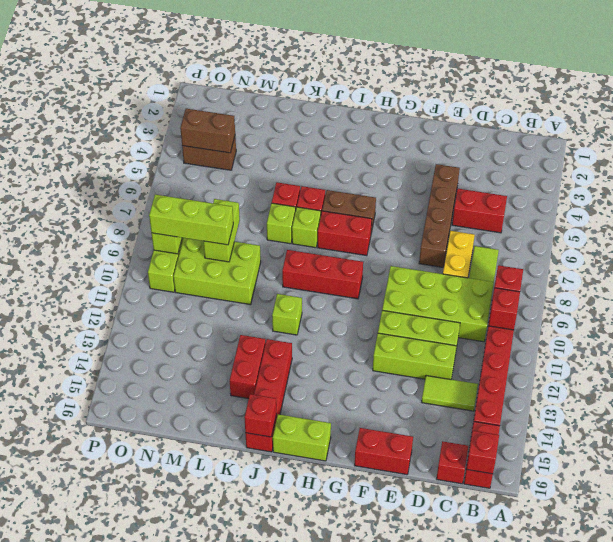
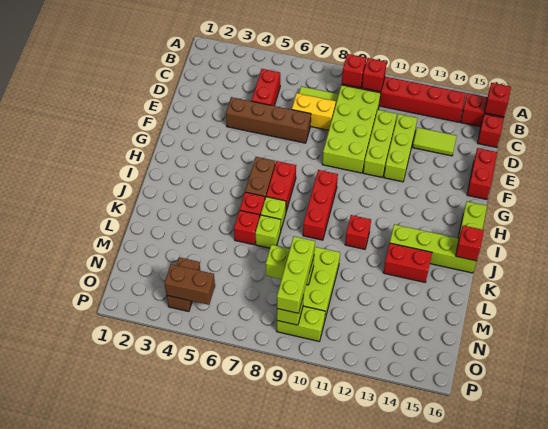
lime 1x2 tile [422,376,478,411] -> lime 1x2 tile turned to [412,127,457,156]
lime 1x1 brick [272,294,302,335] -> red 1x1 brick [345,215,371,249]
red 1x4 brick [245,339,292,452] -> lime 1x4 brick [390,224,476,273]
brown 1x2 brick [180,109,235,153] -> brown 1x2 brick turned to [165,264,215,305]

